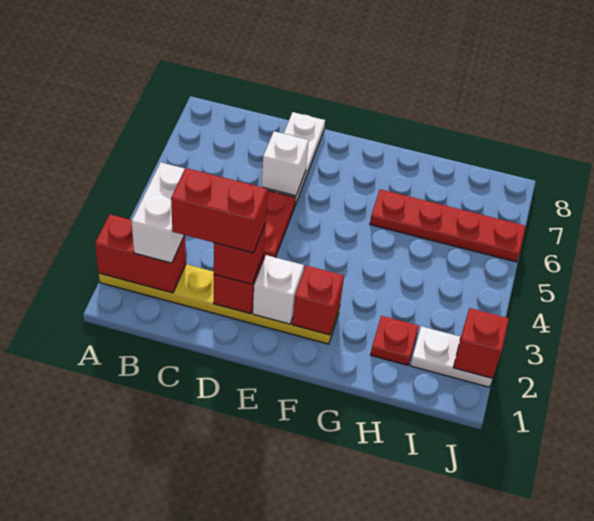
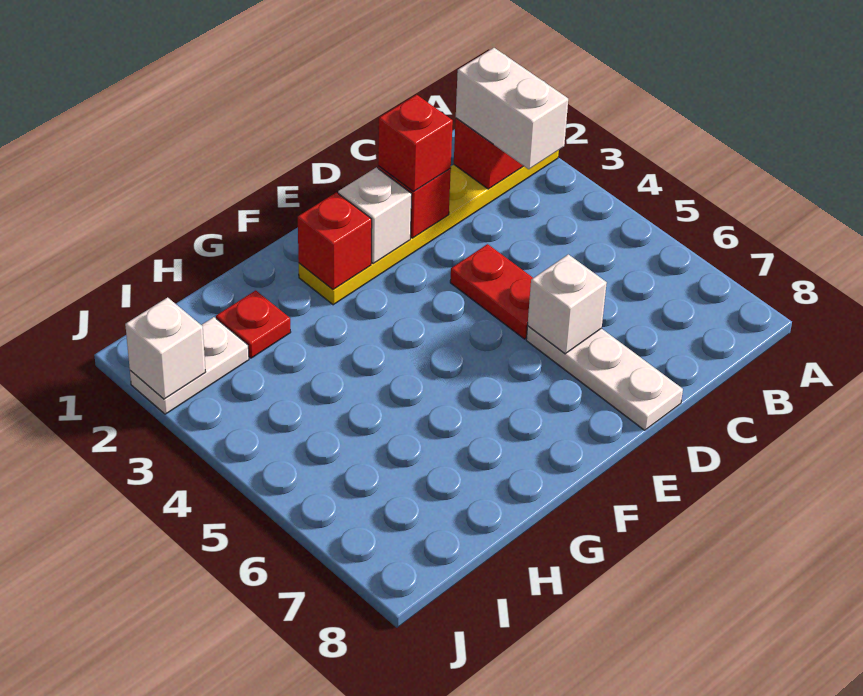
red 1x2 brick [171,168,268,253] -> none
red 1x4 plate [370,189,526,262] -> none
red 1x1 brick [453,308,509,378] -> white 1x1 brick [125,297,205,399]

